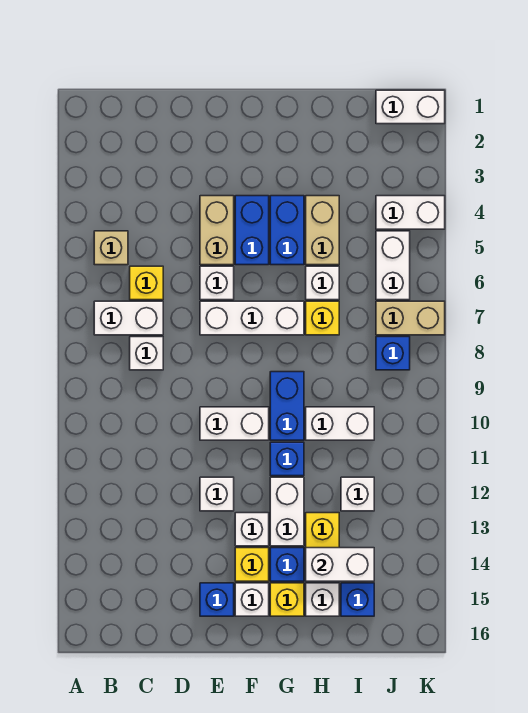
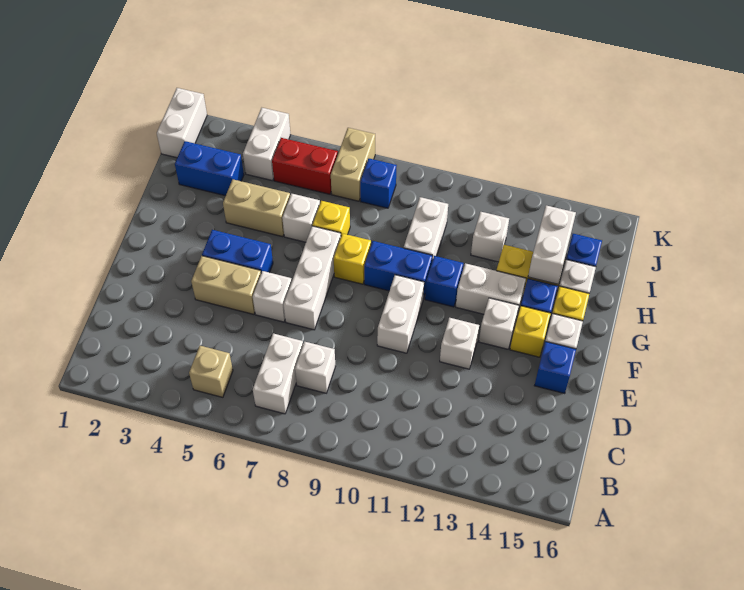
yellow 1x1 brick [130,266,163,300] -> yellow 1x1 brick moved to [334,233,371,284]
blue 1x2 brick [270,196,304,265] -> blue 1x2 brick moved to [175,141,244,196]
white 1x2 brick [376,231,410,300] -> red 1x2 brick [272,138,338,194]

